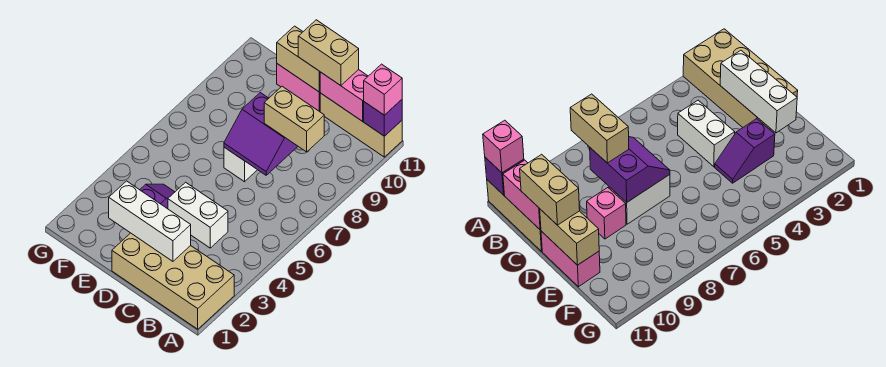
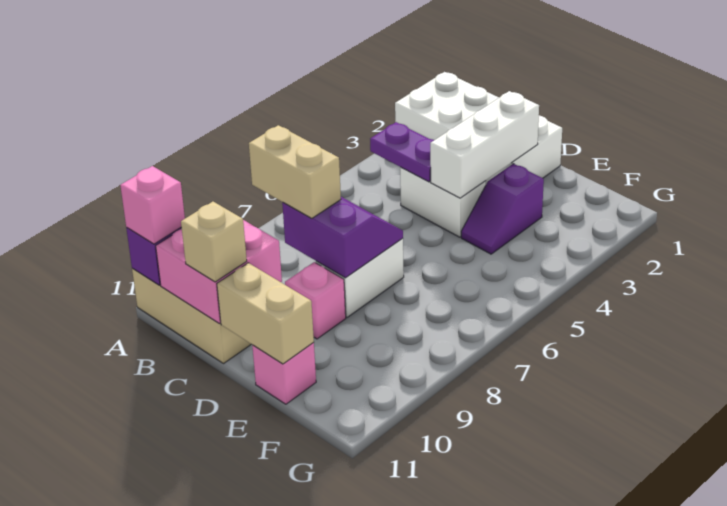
tan 2x4 brick [112,233,234,329] -> white 2x4 brick [395,72,562,184]
none -> purple 1x2 plate [370,122,434,182]
pink 1x2 brick [320,70,368,121] -> pink 2x2 brick [156,220,282,323]
white 1x3 brick [109,181,191,261] -> white 1x3 brick turned to [430,91,539,198]
tan 1x2 brick [298,20,359,86] -> tan 1x1 brick [181,202,247,282]
pink 1x2 brick [277,64,320,112] -> pink 1x1 brick [252,343,316,404]

